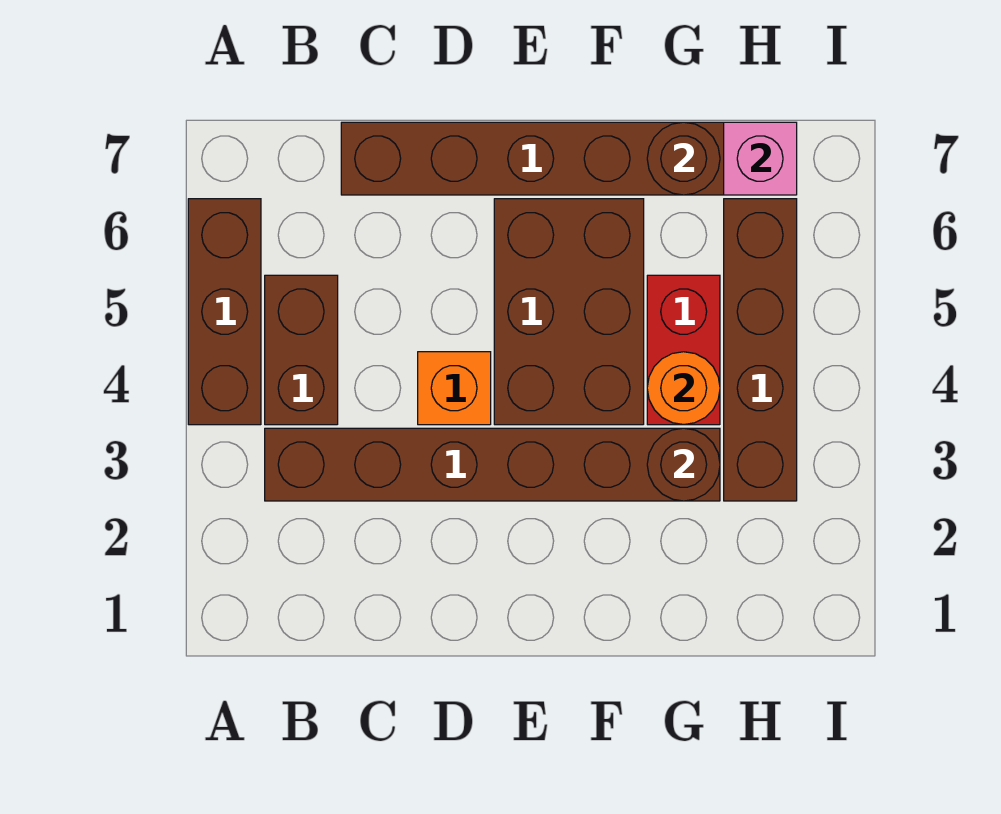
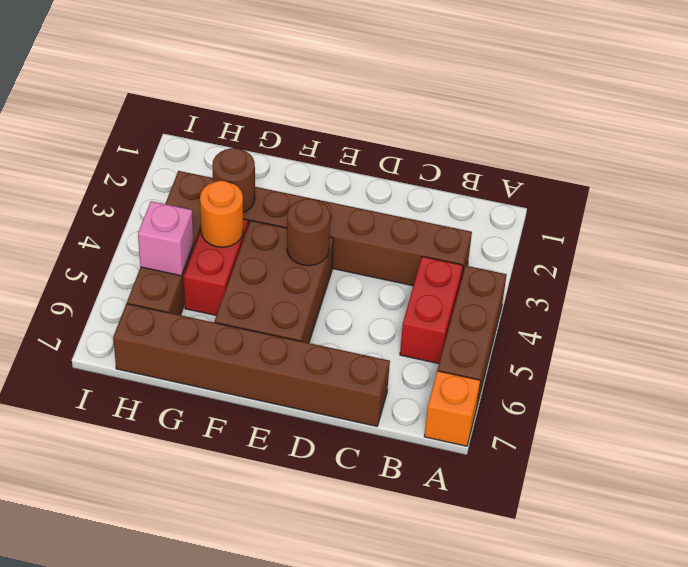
brown 1x2 brick [265,275,338,425] -> red 1x2 brick [400,256,463,364]
orange 1x1 brick [418,352,491,425] -> orange 1x1 brick moved to [424,371,480,446]
brown 1x1 round brick [647,122,720,195] -> brown 1x1 round brick moved to [287,199,330,266]
pink 1x1 brick [724,122,797,195] -> pink 1x1 brick moved to [138,201,194,276]

